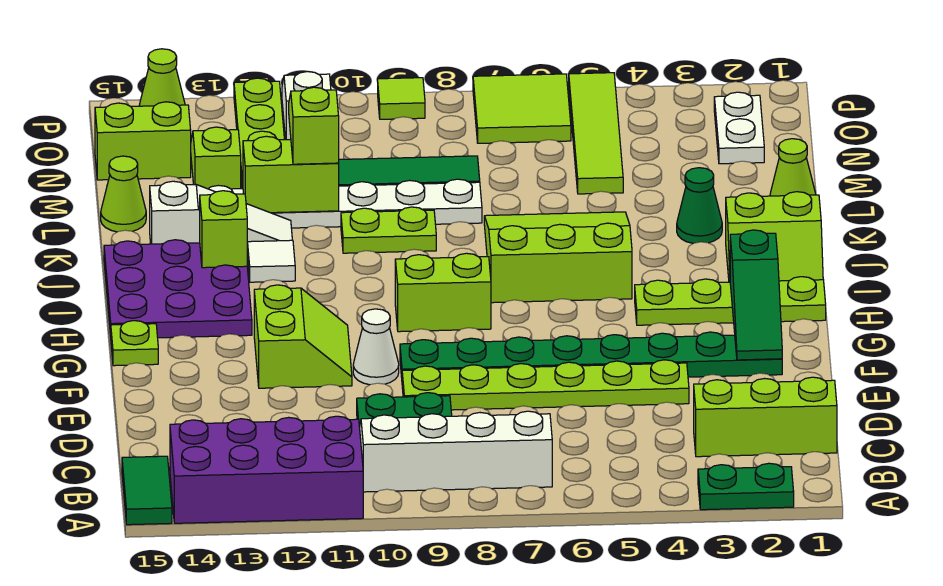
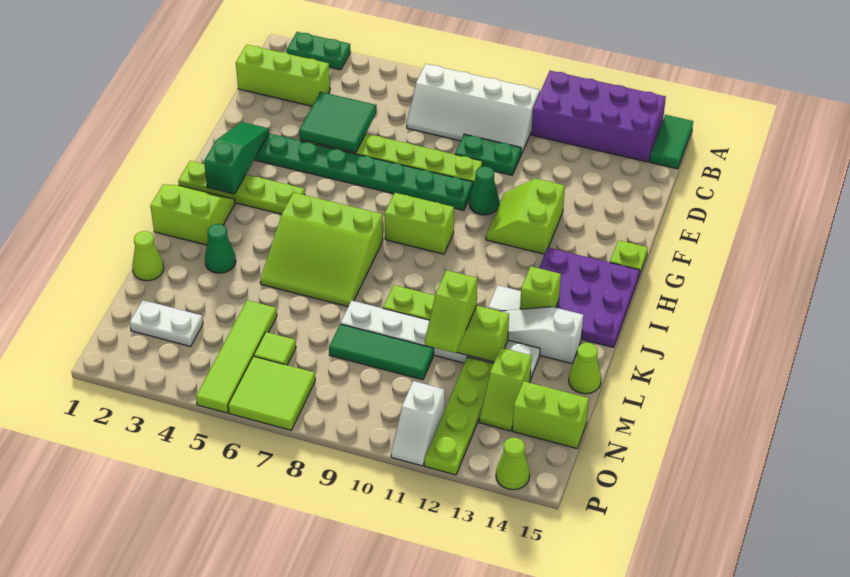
none -> green 2x2 tile [299,92,376,153]
white 1x1 cone [353,309,399,385] -> green 1x1 cone [469,166,499,215]
white 1x2 plate [714,92,764,164] -> white 1x2 plate turned to [130,300,203,346]
lime 1x1 tile [378,78,425,119] -> lime 1x1 tile moved to [254,332,296,365]

